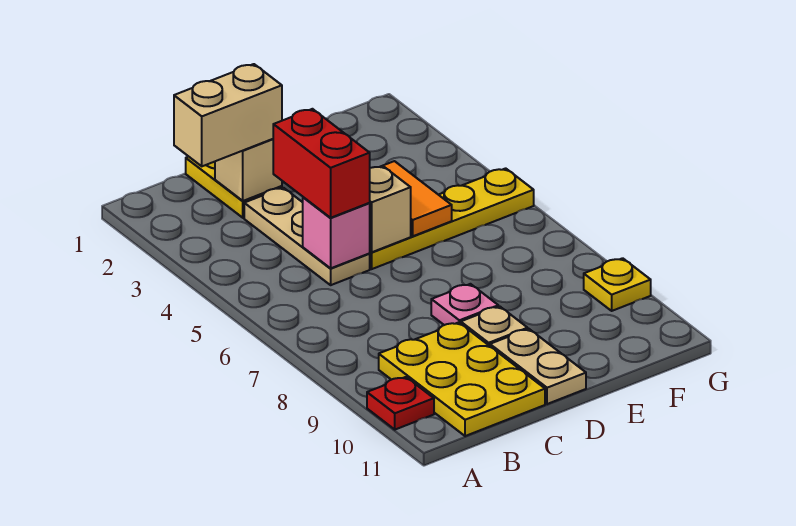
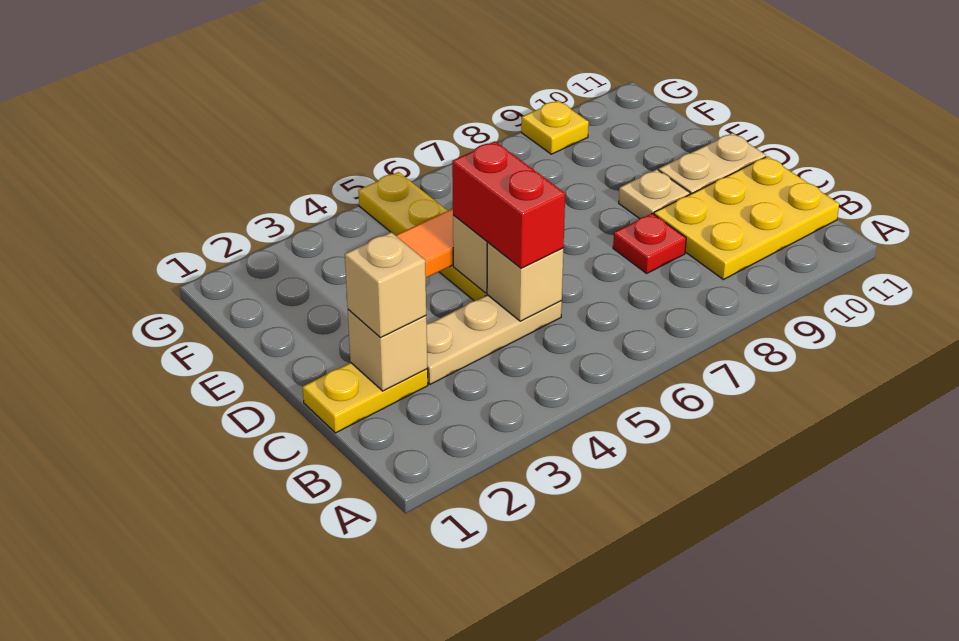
red 1x1 plate [367,377,434,430] -> red 1x1 plate moved to [613,213,686,273]
tan 1x2 brick [174,64,282,166] -> tan 1x1 brick [345,232,426,338]
red 1x2 brick [273,109,370,218] -> red 1x2 brick turned to [452,141,565,268]
pink 1x1 brick [303,197,370,268] -> tan 1x1 brick [487,243,563,321]
pink 1x1 plate [431,284,498,325] -> none

